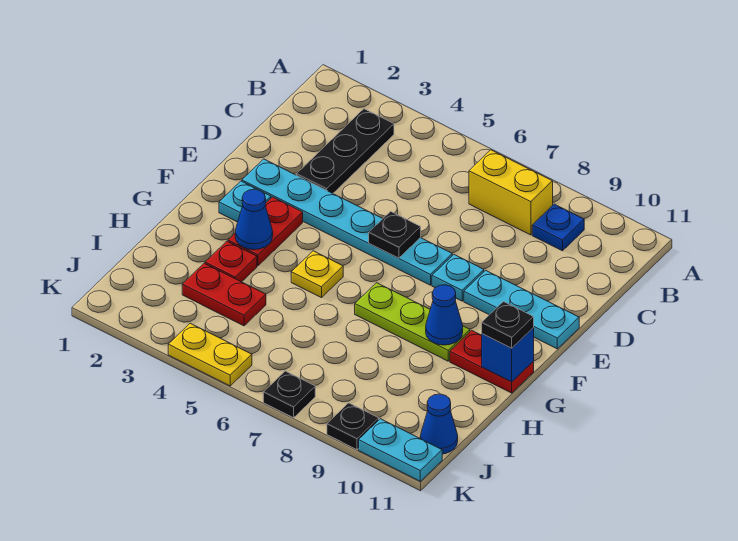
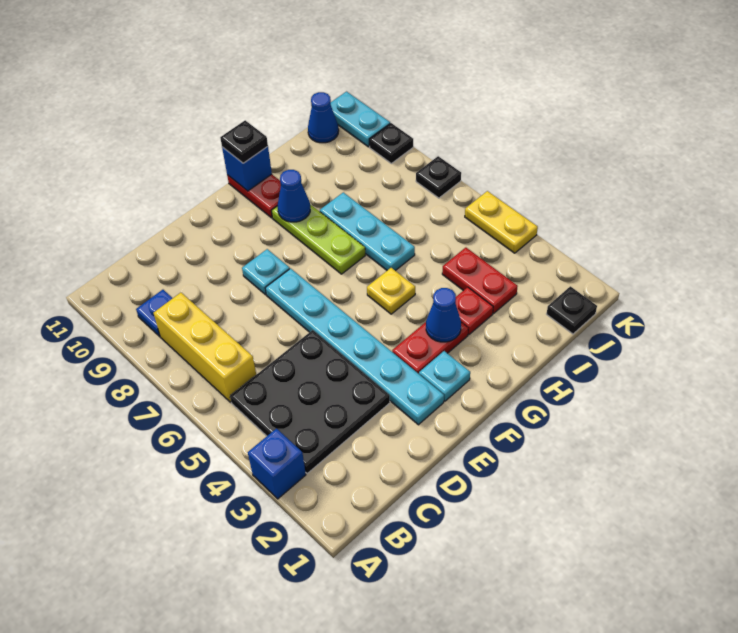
none -> blue 1x1 brick [248,428,306,499]
black 1x3 plate [296,109,394,193] -> black 3x3 plate [230,330,390,474]
yellow 1x2 brick [469,150,553,235] -> yellow 1x3 brick [153,293,256,402]
black 1x1 plate [369,211,421,258] -> black 1x1 plate moved to [547,286,597,334]
cyan 1x3 plate [464,270,579,349] -> cyan 1x3 plate moved to [320,192,415,271]

